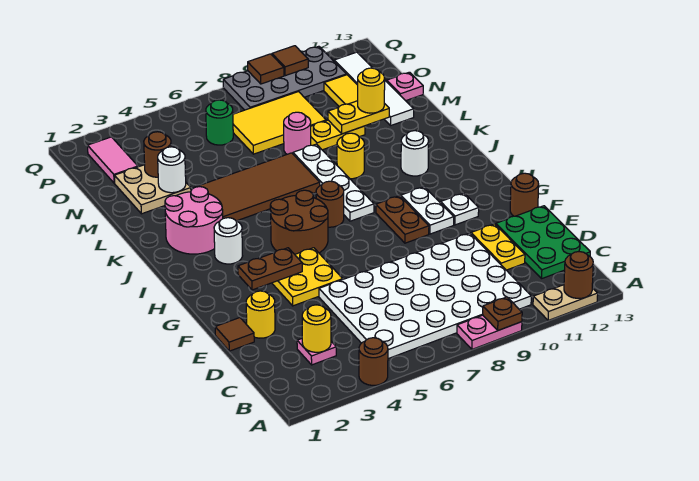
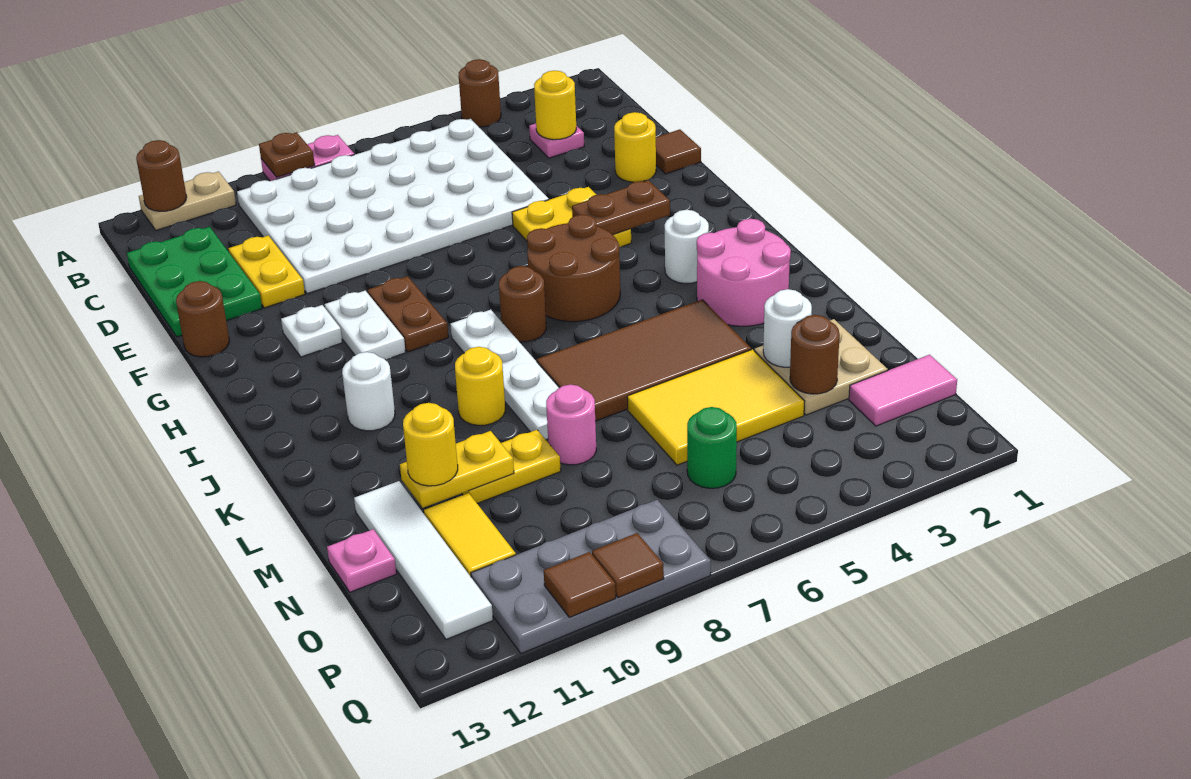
yellow 2x3 tile [233,92,326,154] -> yellow 2x3 tile moved to [627,349,805,465]
pink 1x2 tile [88,137,138,183] -> pink 1x2 tile turned to [849,355,957,426]

